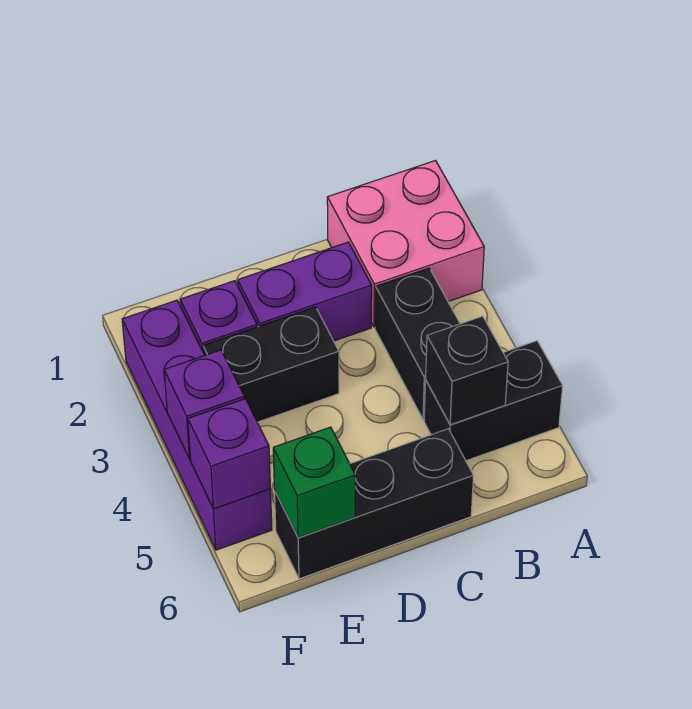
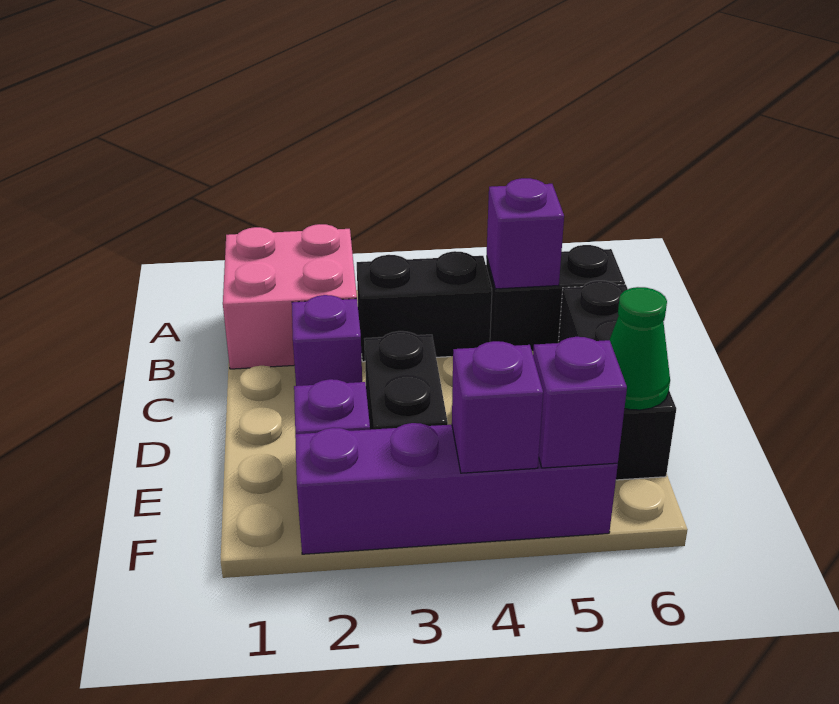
black 1x2 brick [424,341,563,461] -> black 1x2 brick turned to [486,245,625,351]
black 1x1 brick [426,316,508,425] -> purple 1x1 brick [487,178,564,289]
purple 1x2 brick [238,242,372,341] -> purple 1x1 brick [292,295,362,386]
green 1x1 brick [273,427,355,538] -> green 1x1 cone [610,287,670,410]

